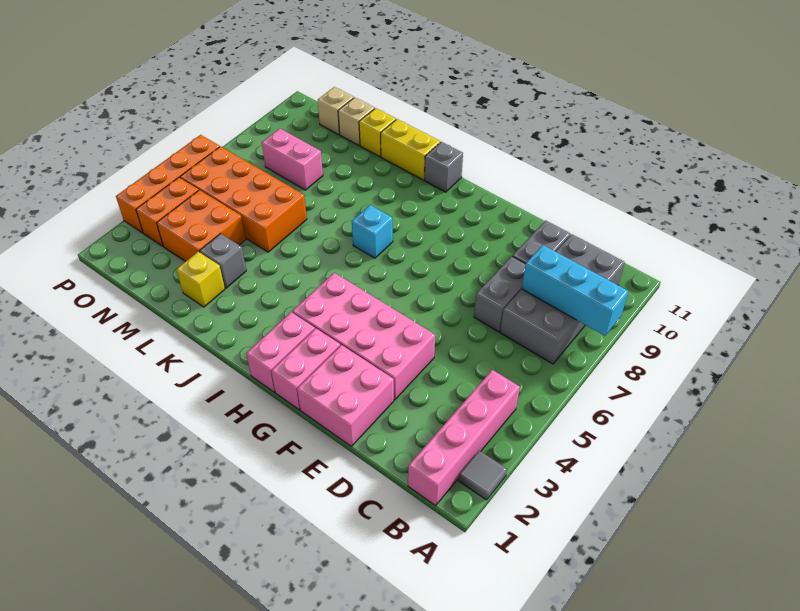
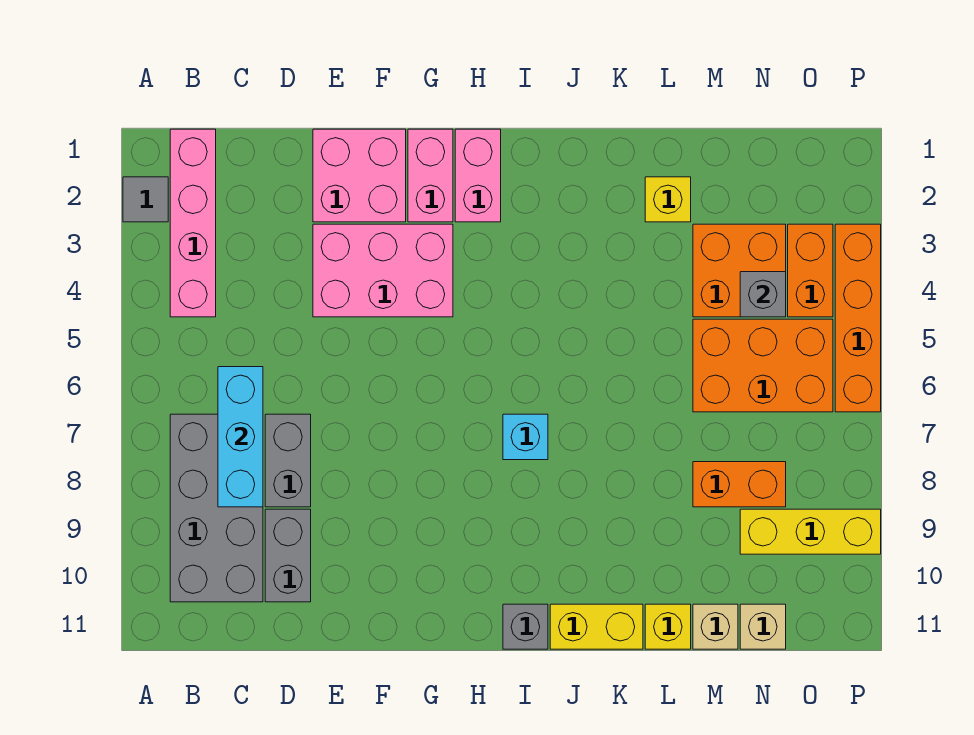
cyan 1x3 brick [522,245,628,336] -> cyan 1x3 brick turned to [218,367,263,507]
pink 2x4 brick [292,273,435,400] -> pink 2x3 brick [313,224,453,317]
grey 1x1 brick [199,234,246,288] -> grey 1x1 brick moved to [740,272,786,317]
orange 2x4 brick [180,146,307,252] -> orange 2x3 brick [693,319,833,412]
pink 1x2 brick [262,129,323,190] -> orange 1x2 brick [693,462,786,507]
none -> yellow 1x3 brick [740,509,881,554]

